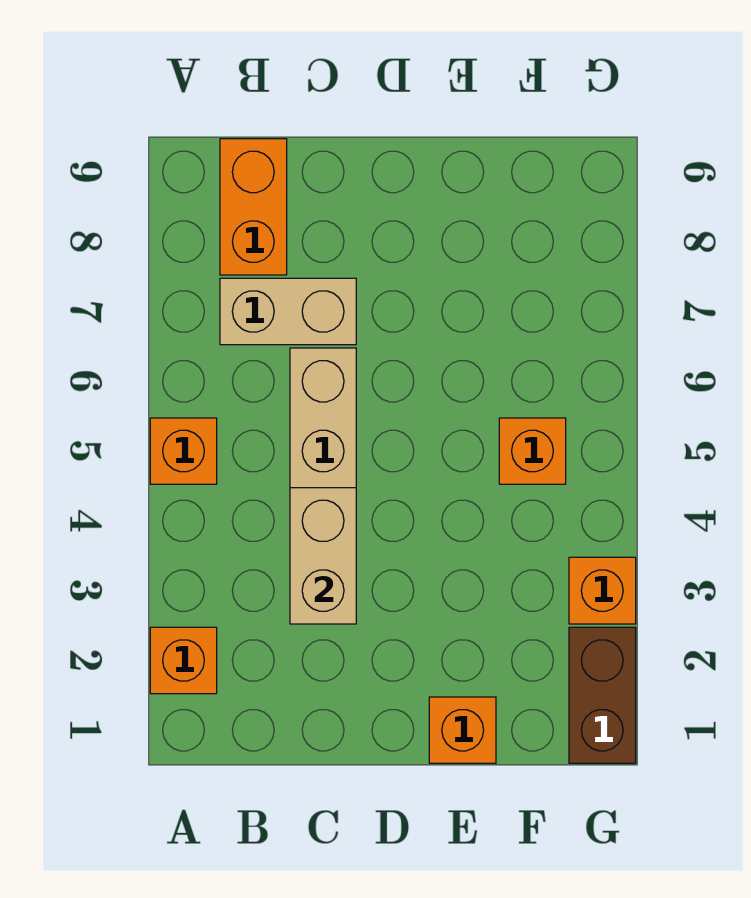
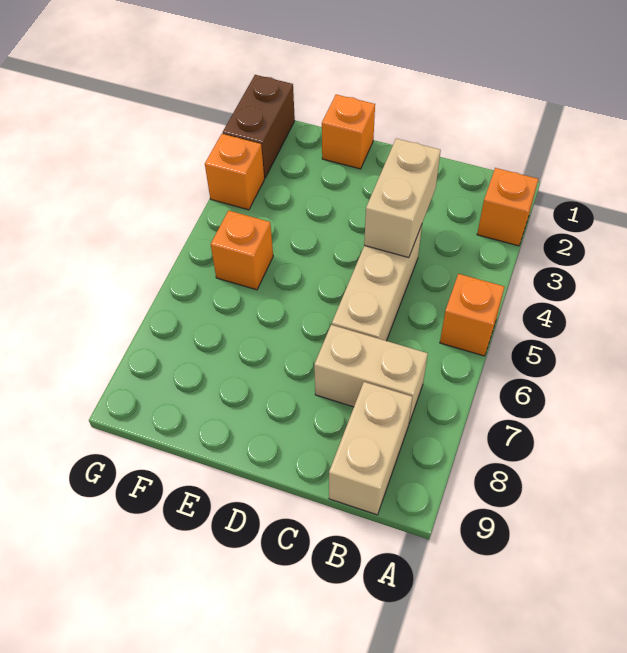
orange 1x2 brick [220,139,287,275] -> tan 1x2 brick [329,382,412,515]

